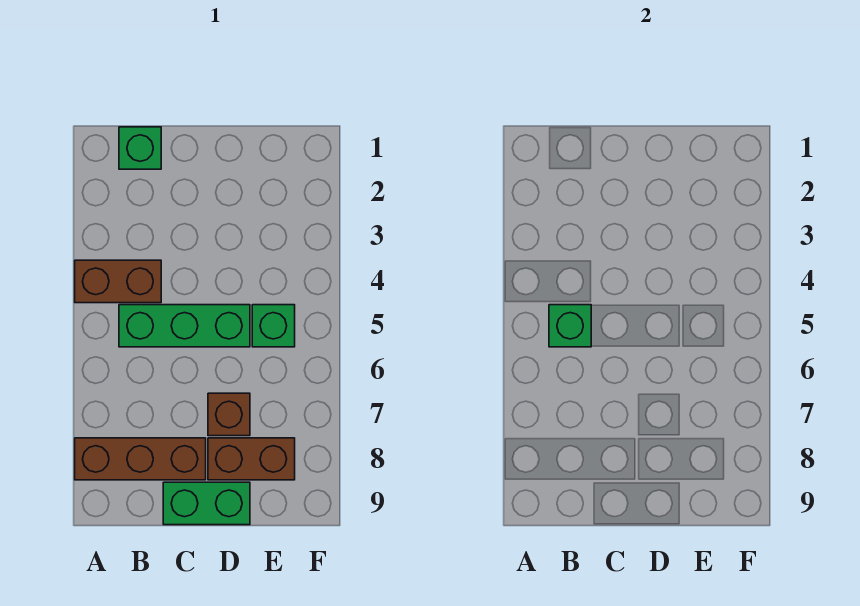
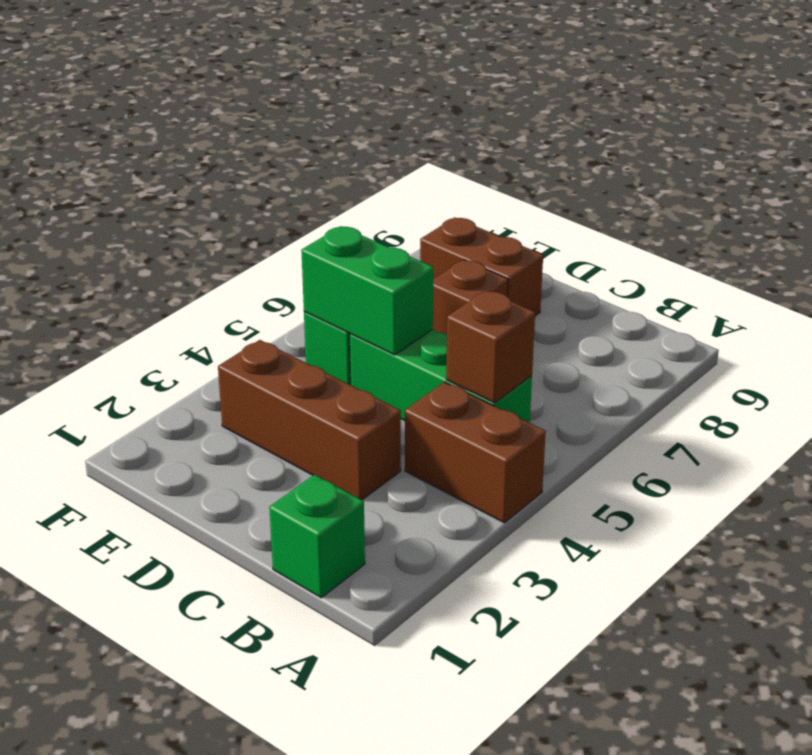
brown 1x3 brick [75,438,206,480] -> brown 1x3 brick moved to [218,340,401,500]
green 1x1 brick [549,305,591,347] -> brown 1x1 brick [446,290,535,403]
green 1x2 brick [163,482,250,525] -> green 1x2 brick moved to [301,226,433,355]

